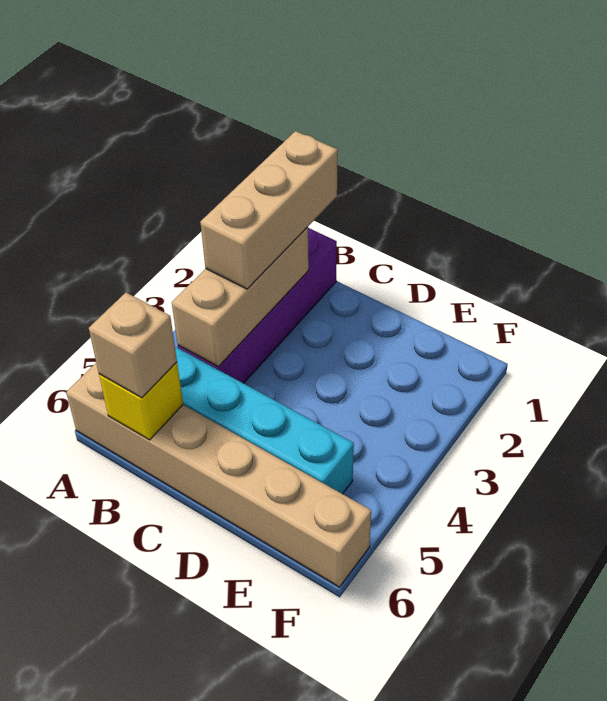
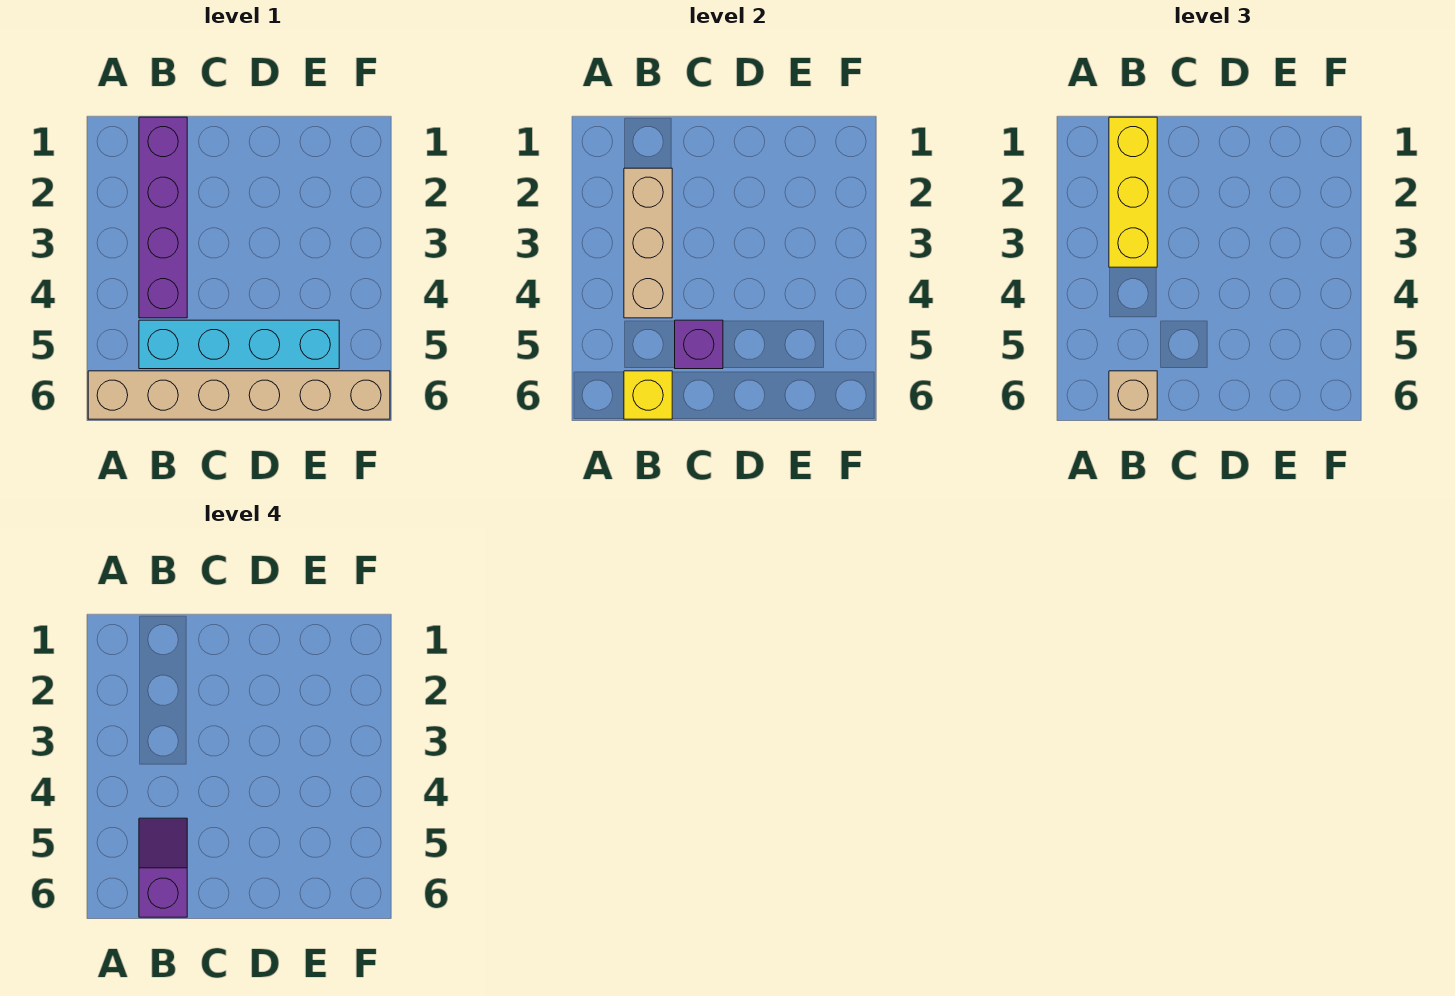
tan 1x3 brick [200,131,338,289] -> yellow 1x3 brick [1109,117,1157,267]
none -> purple 1x2 slope [139,818,187,917]
none -> purple 1x1 brick [675,320,723,369]

